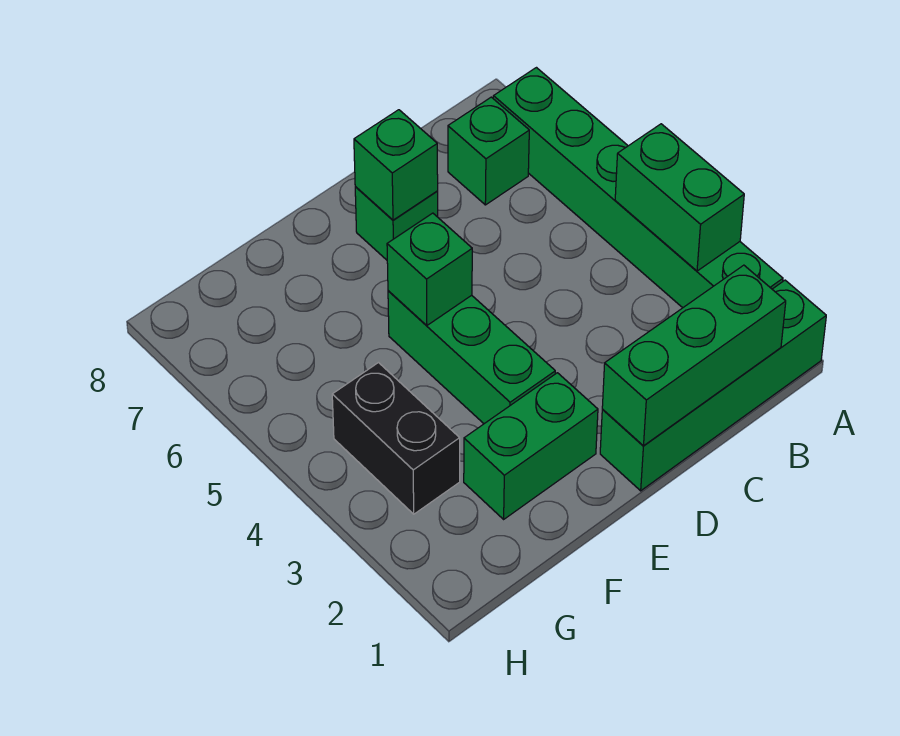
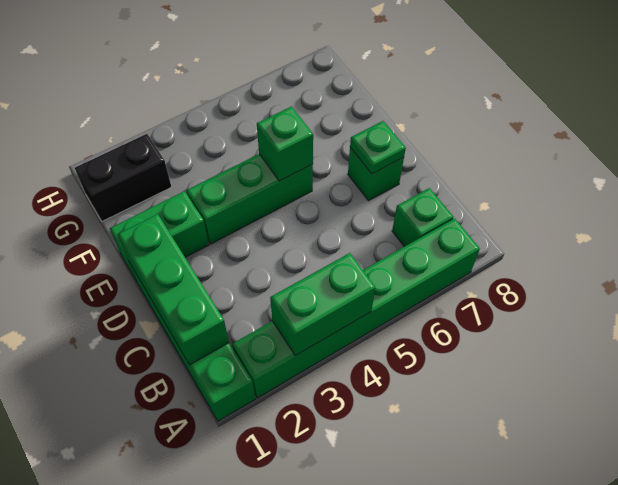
green 1x1 brick [354,110,438,220] -> green 1x1 plate [350,121,406,174]
green 1x2 brick [464,373,598,519] -> green 1x2 brick turned to [110,191,209,280]
black 1x2 brick [332,363,460,514] -> black 1x2 brick moved to [75,134,171,221]

